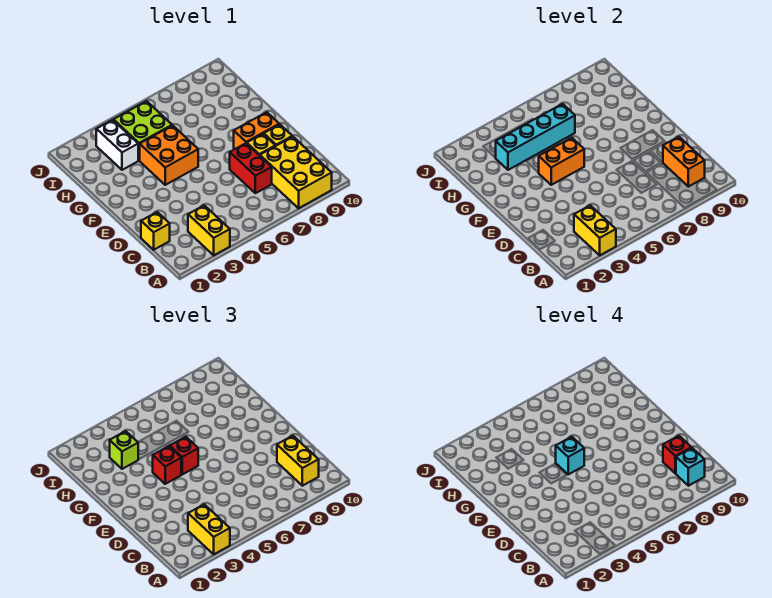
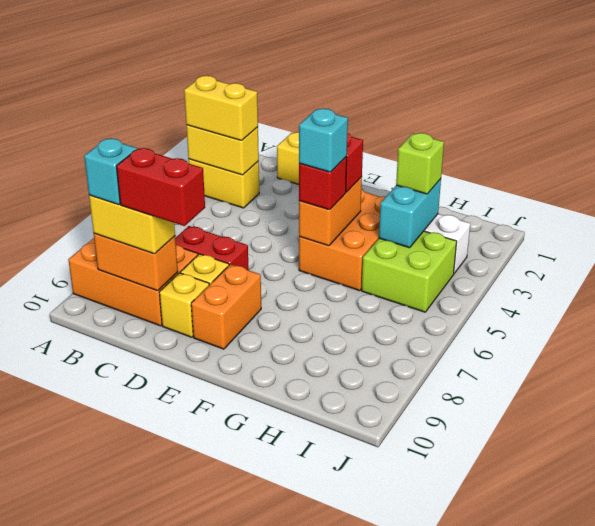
yellow 2x3 brick [260,137,332,208] -> orange 2x3 brick [68,238,198,326]
red 1x1 brick [663,436,691,474] -> red 1x2 brick [117,148,205,226]
orange 2x2 brick [140,125,198,185] -> orange 2x3 brick [299,189,386,291]
cyan 1x4 brick [496,104,575,170] -> cyan 1x2 brick [379,179,441,248]

